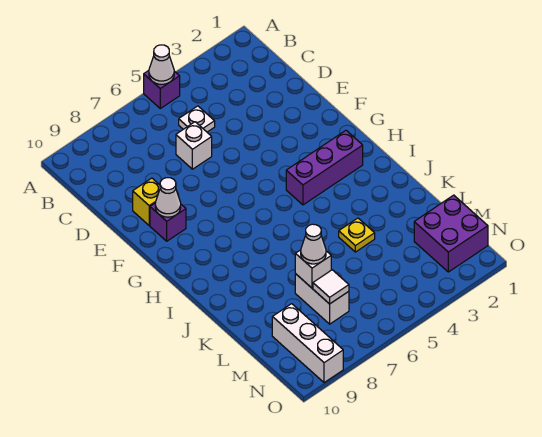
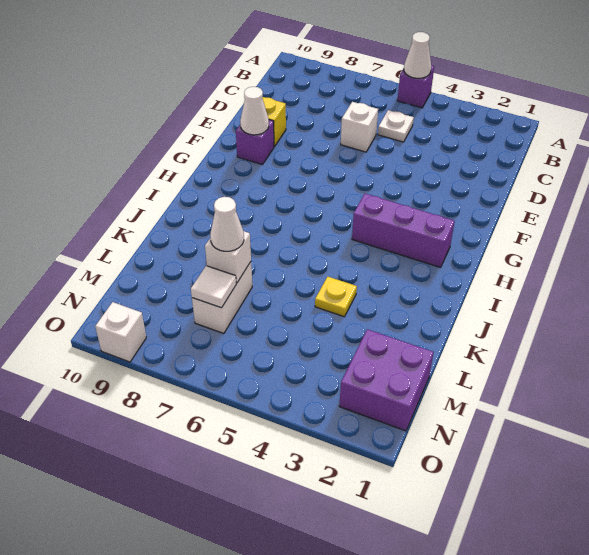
white 1x3 brick [272,304,343,383] -> white 1x1 brick [95,302,146,362]

